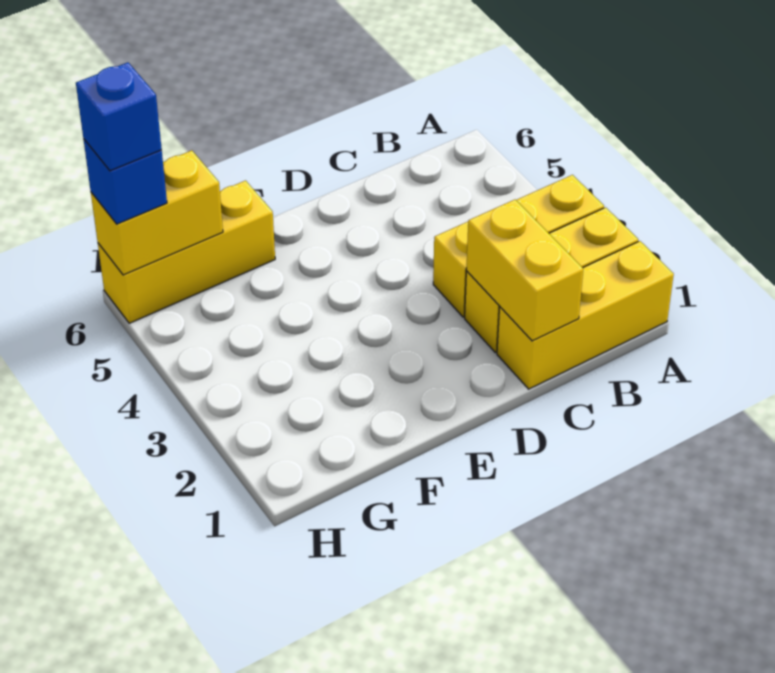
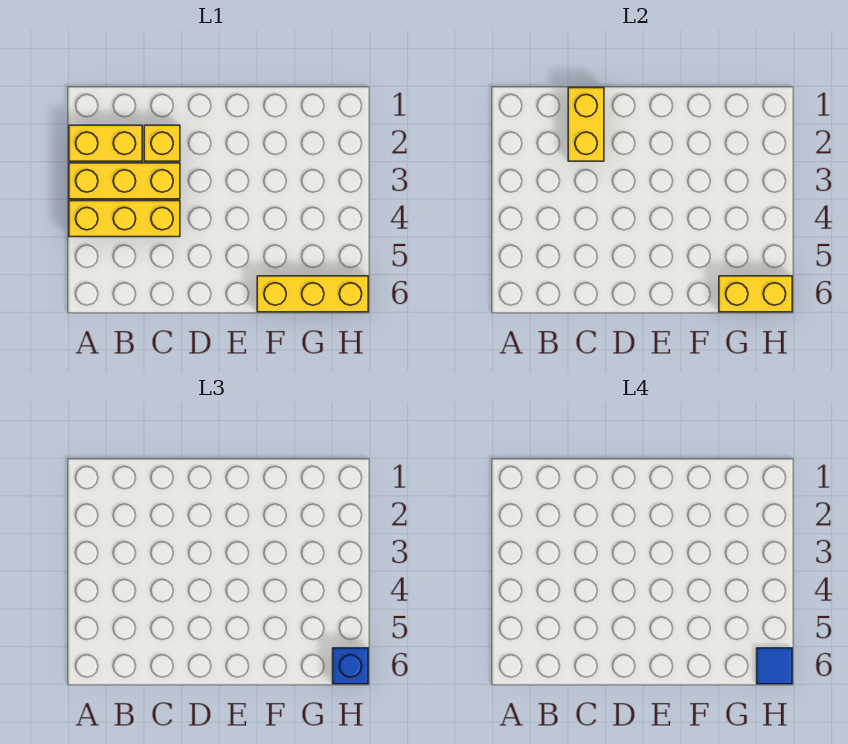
yellow 1x3 brick [497,241,674,389] -> yellow 1x3 brick moved to [69,201,180,237]
blue 1x1 brick [76,62,162,171] -> blue 1x1 tile [757,648,792,684]

